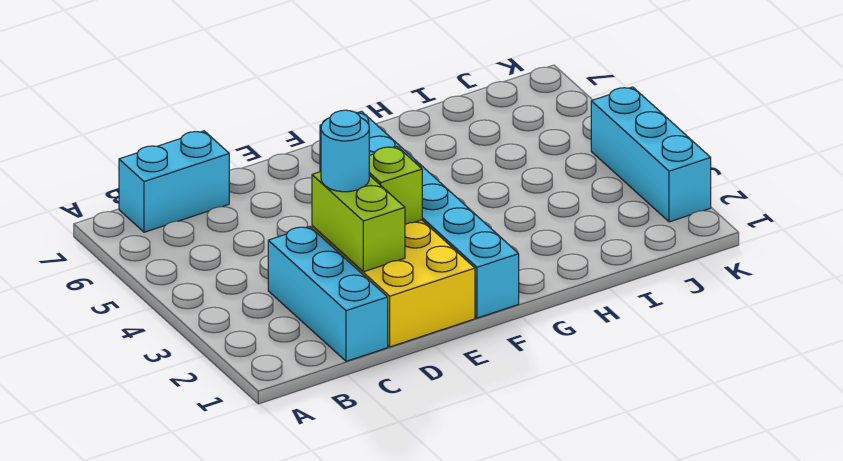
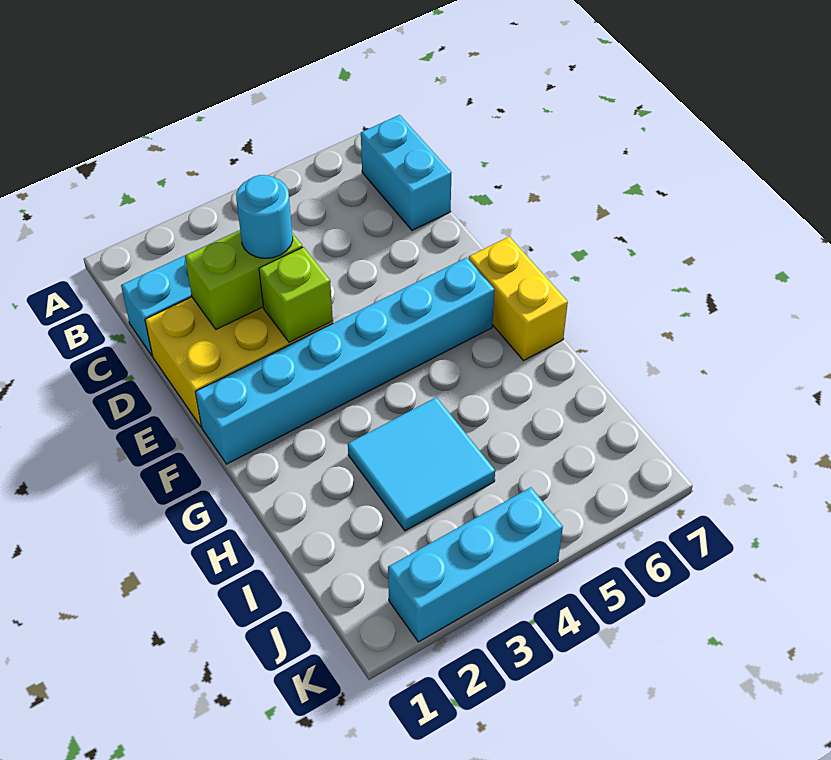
none -> yellow 1x2 brick [469,237,568,361]
none -> cyan 2x2 tile [348,397,495,531]

